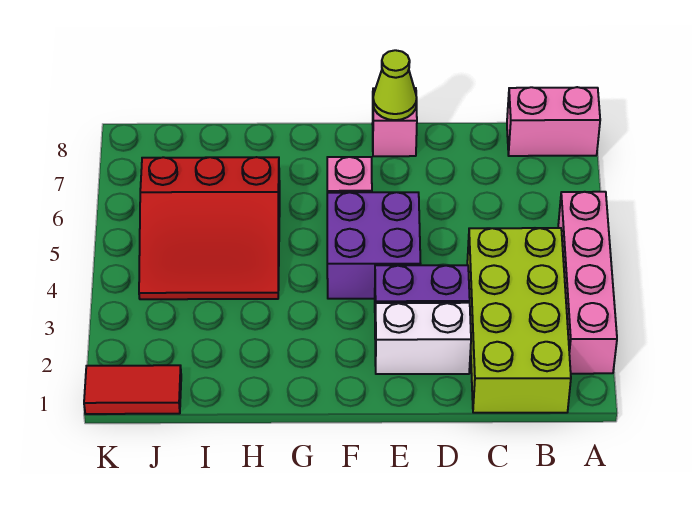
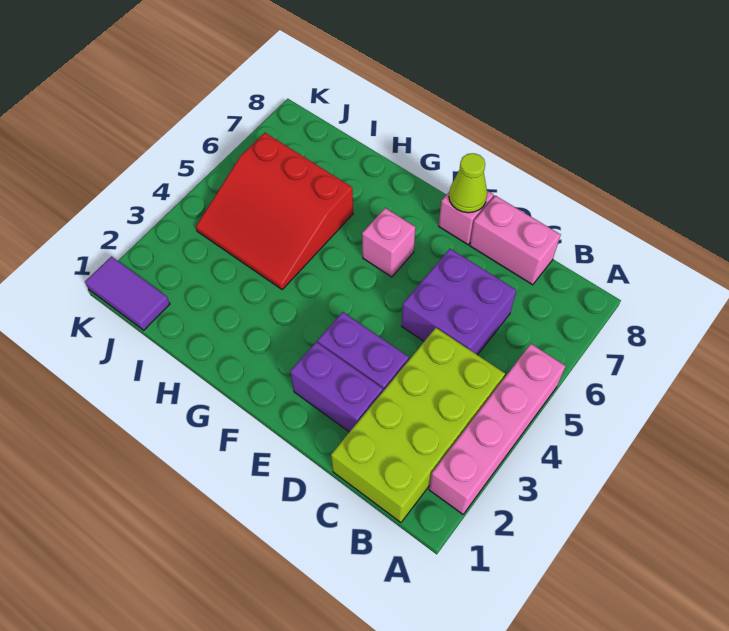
pink 1x2 brick [507,87,600,156] -> pink 1x2 brick moved to [470,196,561,285]
white 1x2 brick [375,303,471,374] -> purple 1x2 brick [290,342,383,432]
purple 2x2 brick [327,192,420,299] -> purple 2x2 brick moved to [402,249,516,355]
red 1x2 tile [84,365,181,414] -> purple 1x2 tile [85,257,170,330]

